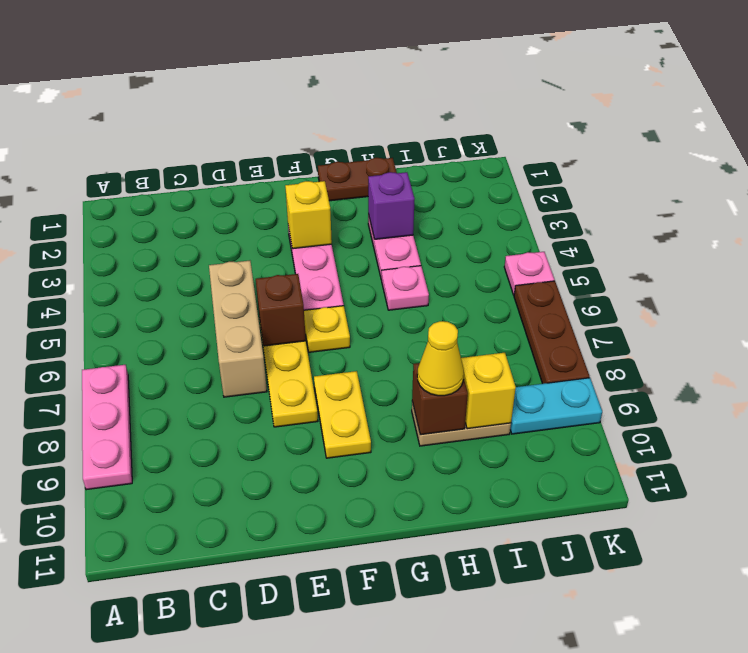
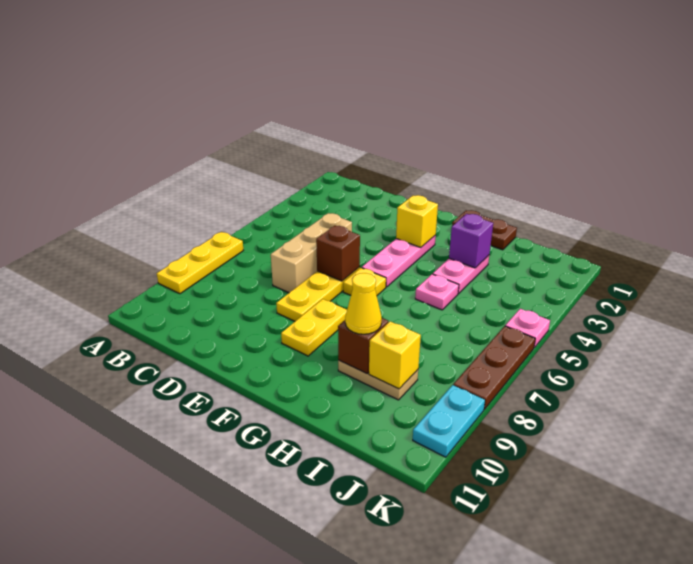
pink 1x3 plate [82,365,132,490] -> yellow 1x3 plate [157,232,243,294]
cyan 1x2 plate [510,378,602,434] -> cyan 1x2 plate turned to [413,385,485,457]

